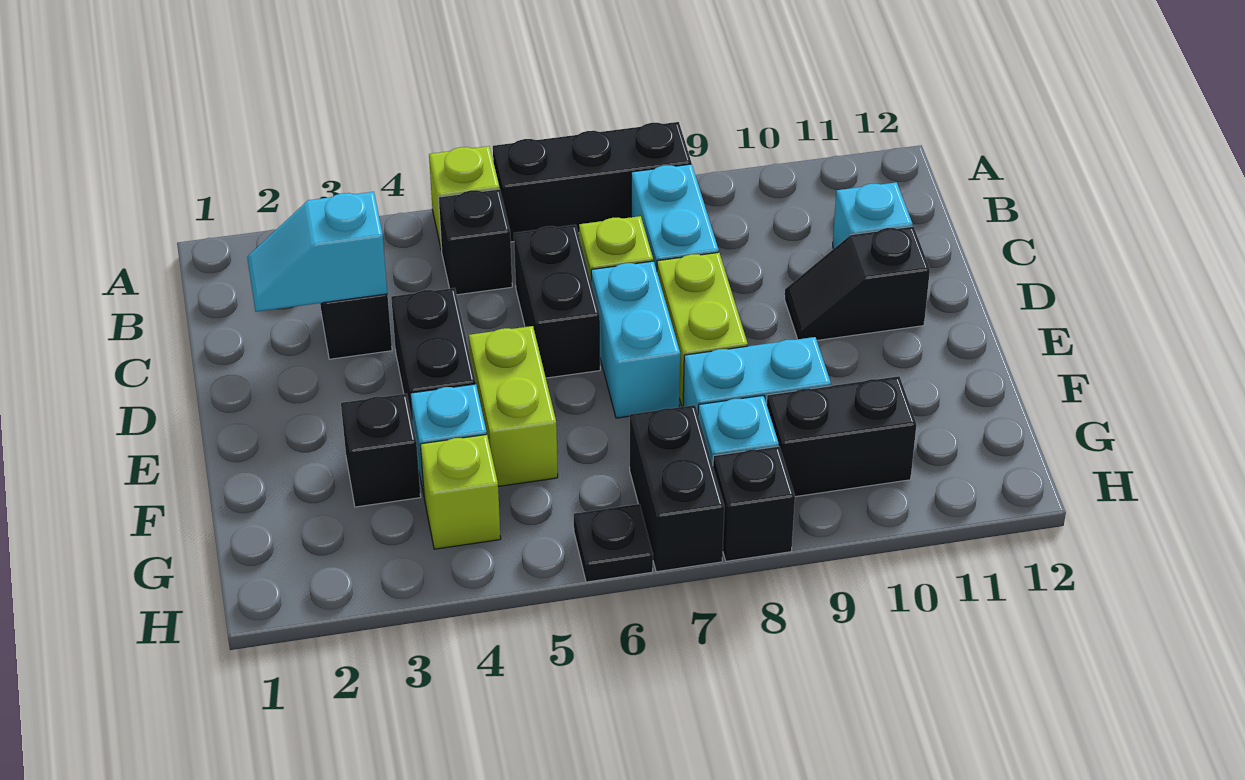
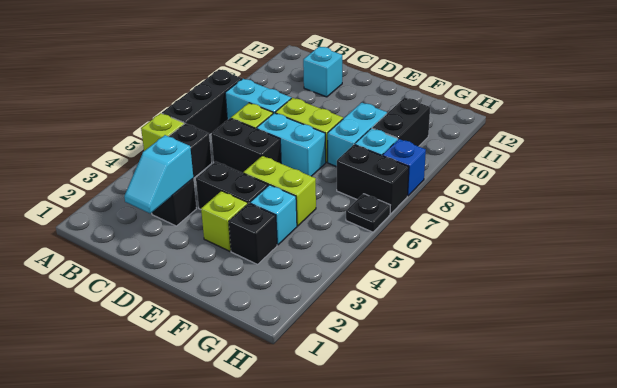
black 1x2 slope [785,226,930,340] -> none
lime 1x1 brick [420,434,501,549] -> lime 1x1 brick moved to [201,191,248,251]
black 1x1 brick [713,446,795,561] -> blue 1x1 brick [383,139,426,196]

